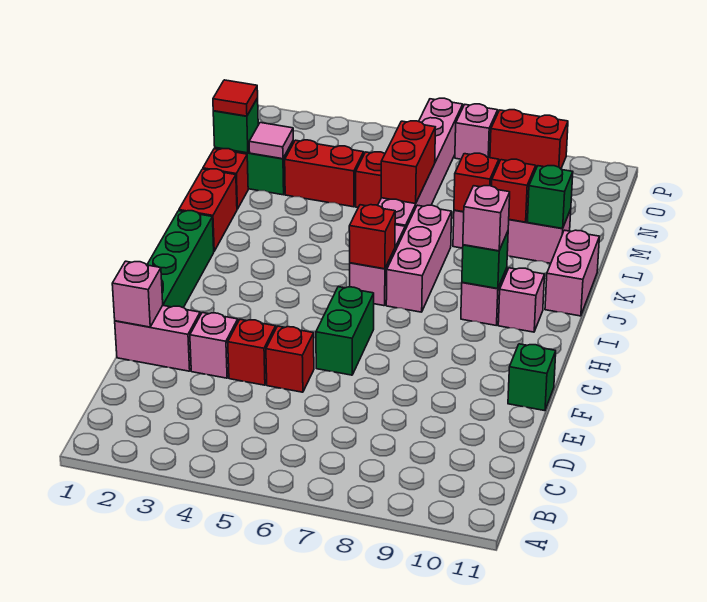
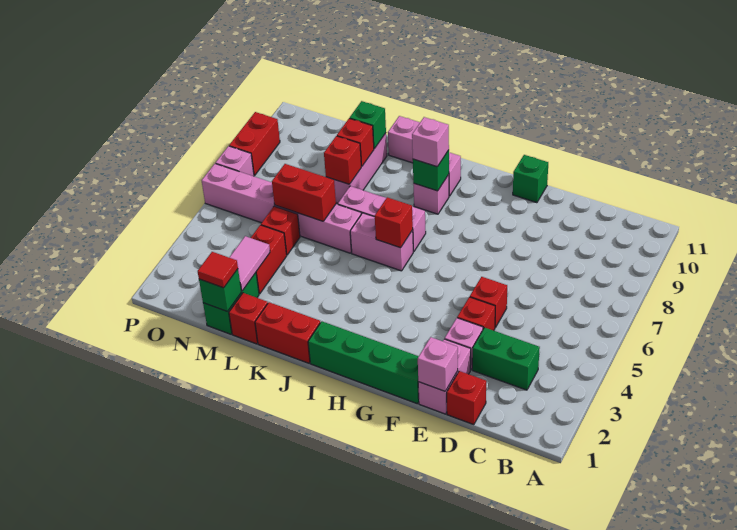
none -> red 1x1 brick [447,371,486,425]
green 1x2 brick [316,287,374,375] -> green 1x2 brick moved to [472,328,540,390]
pink 1x1 tile [249,123,293,159] -> pink 1x2 tile [229,236,270,291]

